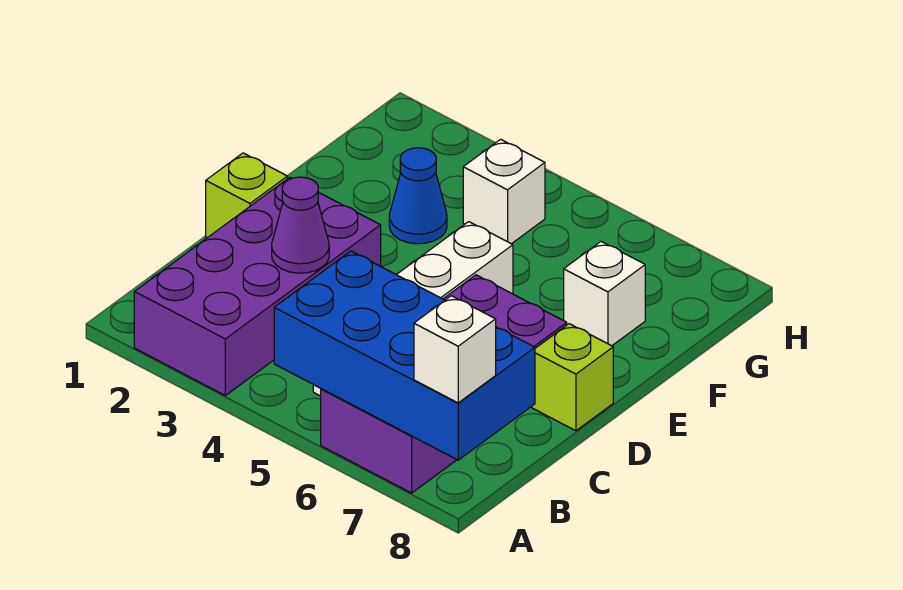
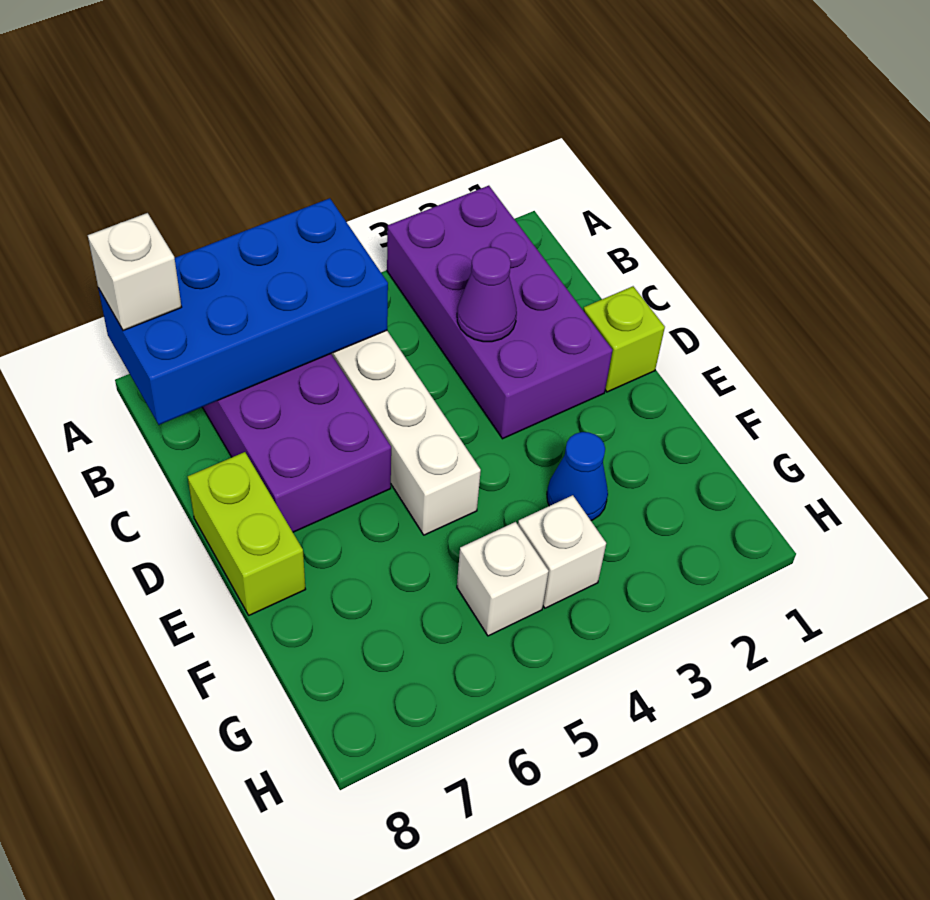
lime 1x1 brick [532,324,613,431] -> lime 1x2 brick [188,452,306,615]
white 1x1 brick [564,242,645,346] -> white 1x1 brick moved to [457,522,549,636]

